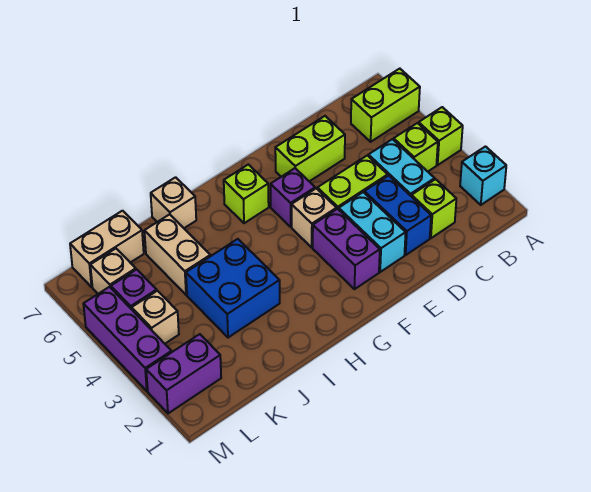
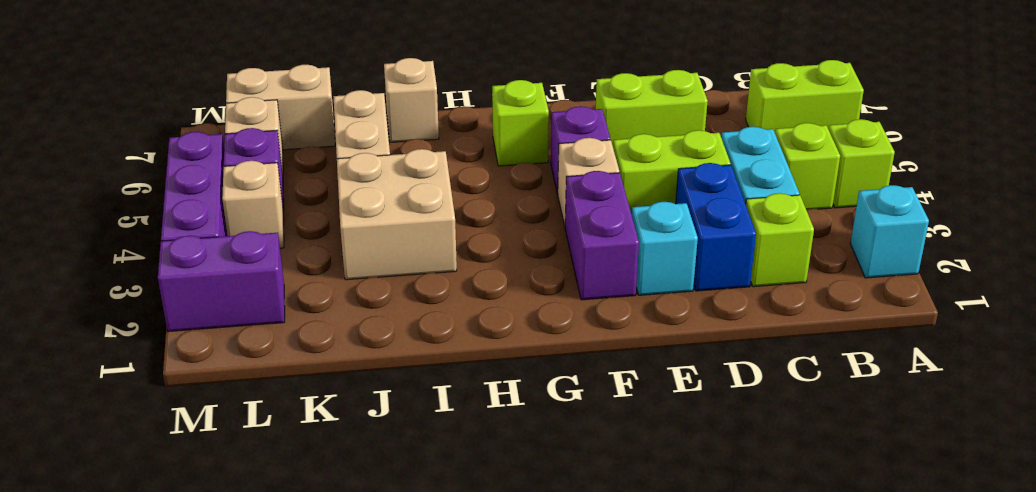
cyan 1x2 brick [339,192,406,272] -> cyan 1x1 brick [632,202,698,295]
blue 2x2 brick [186,239,280,338] -> tan 2x2 brick [337,149,457,280]

